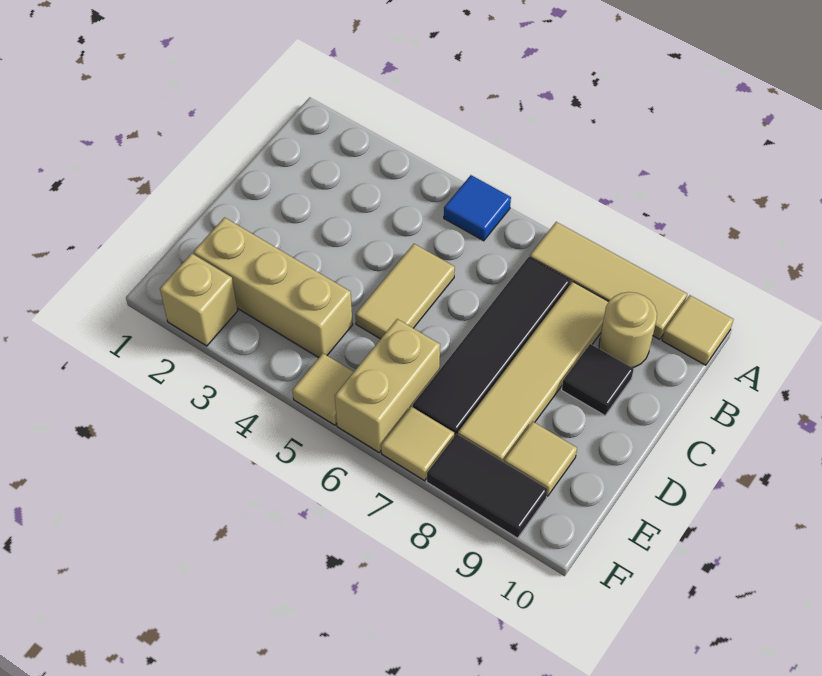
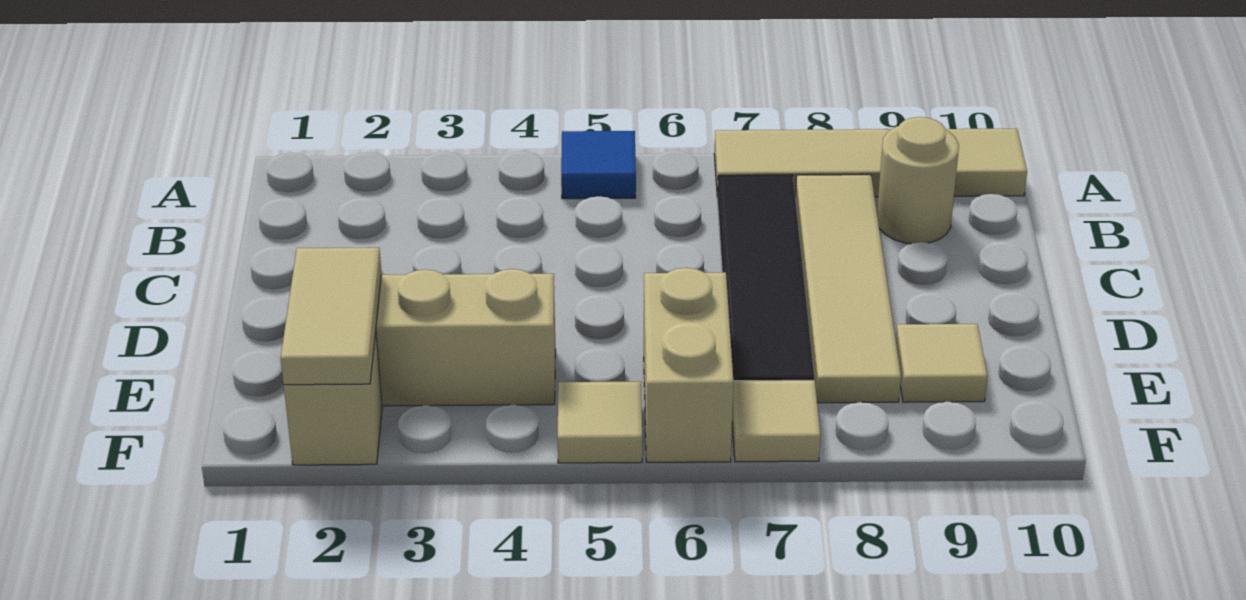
tan 1x2 tile [356,244,455,339] -> tan 1x2 tile moved to [281,248,381,385]
black 1x1 tile [562,344,634,415] -> none
black 1x2 tile [427,434,548,538] -> none

